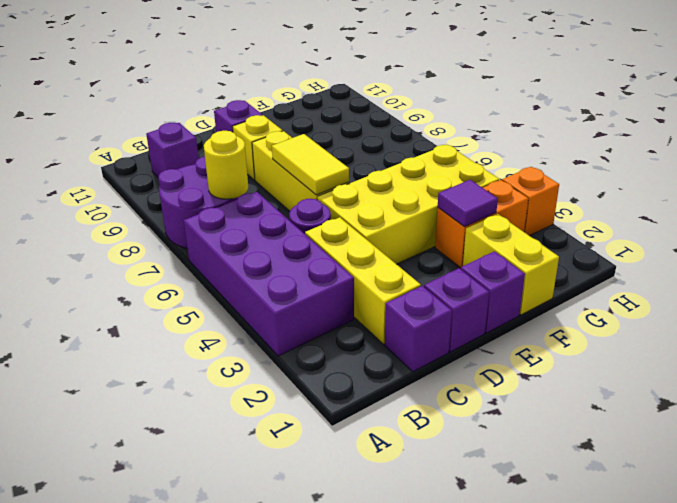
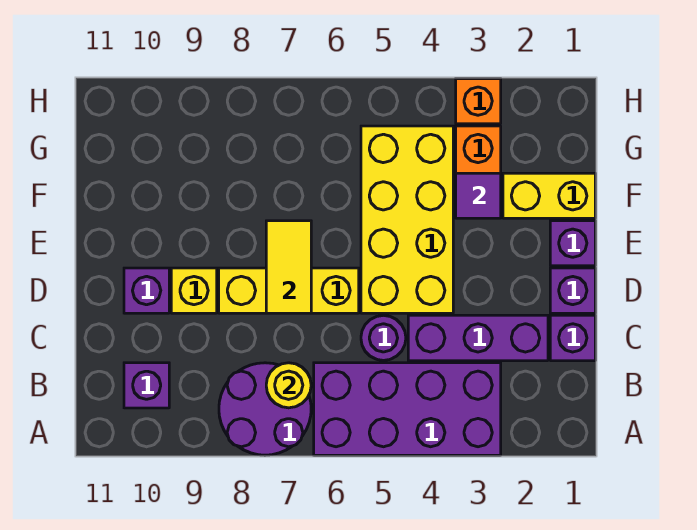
yellow 1x3 brick [305,217,421,344] -> purple 1x3 brick [408,315,548,361]
yellow 1x2 tile [272,134,349,195] -> yellow 1x2 tile turned to [266,221,311,313]

